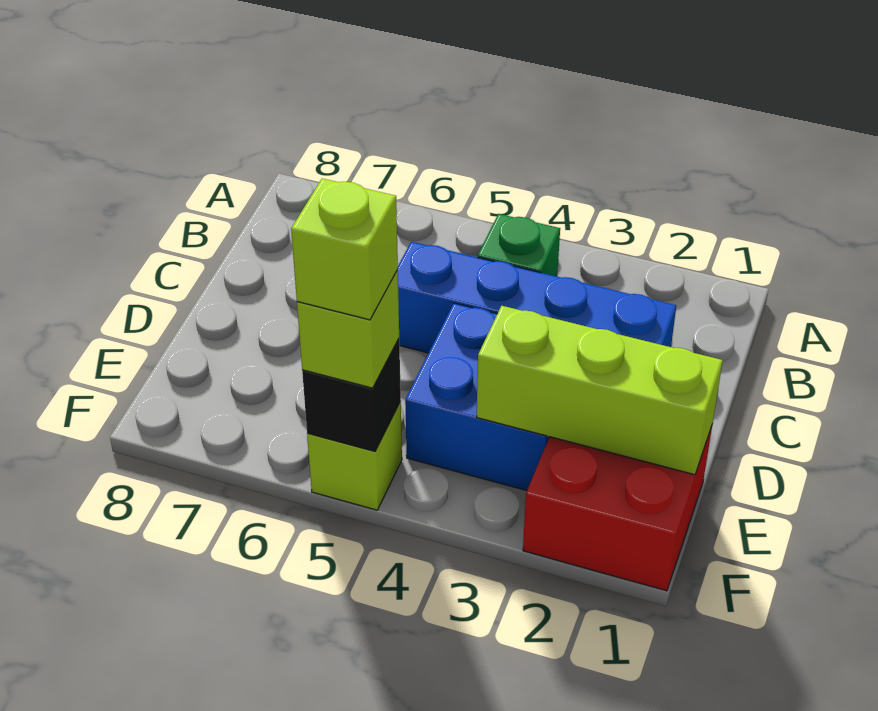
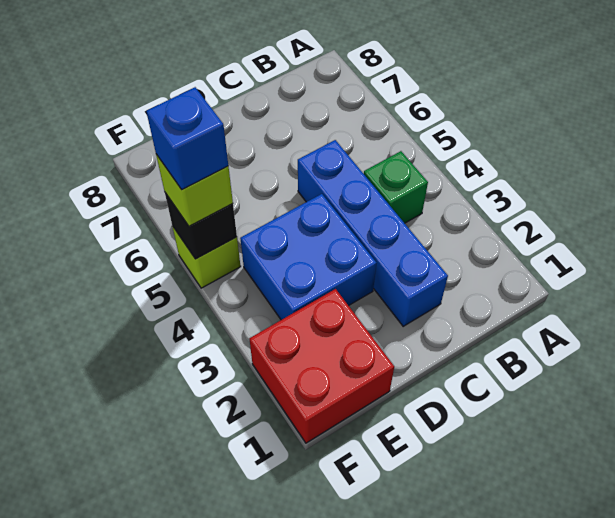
lime 1x3 brick [477,306,723,475] -> none
lime 1x1 brick [291,179,398,320] -> blue 1x1 brick [146,87,228,190]

